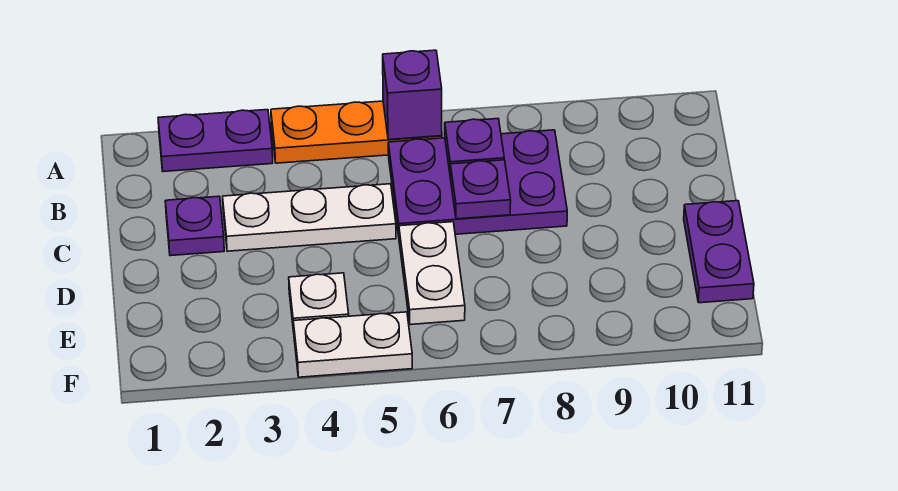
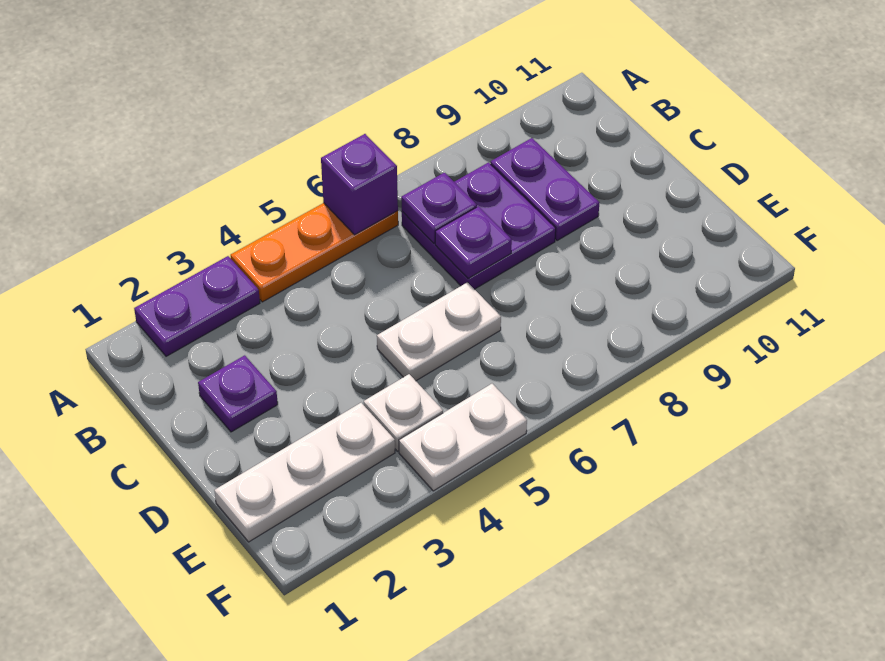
purple 2x3 plate [388,130,567,236] -> purple 2x2 plate [402,163,556,289]
white 1x3 plate [223,184,396,251] -> white 1x3 plate moved to [214,403,395,542]
white 1x2 plate [399,222,465,325] -> white 1x2 plate turned to [377,282,501,381]
purple 1x2 plate [684,201,754,303] -> purple 1x2 plate moved to [491,138,599,241]

